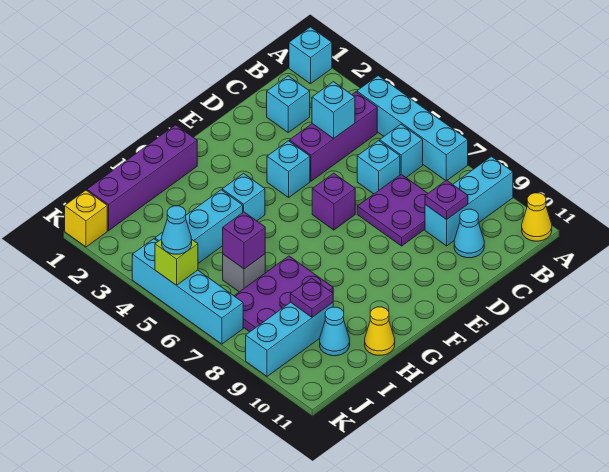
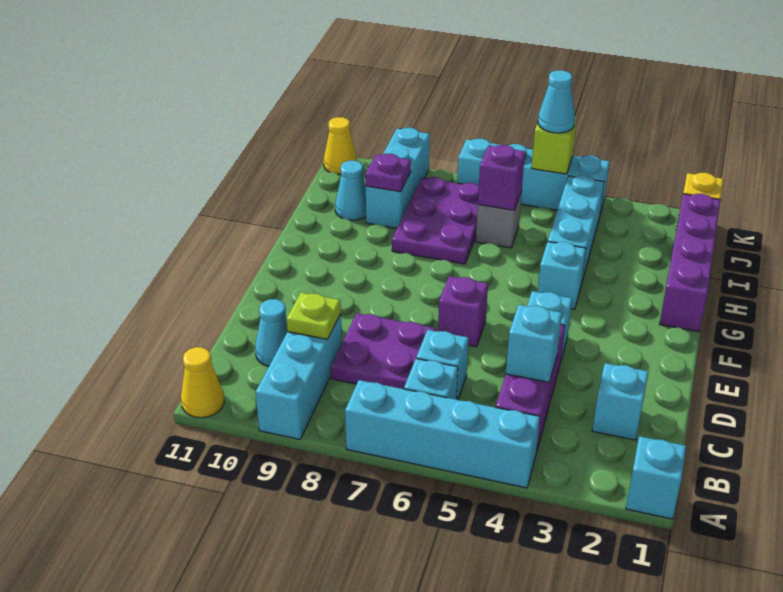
purple 1x1 plate [425,180,468,220] -> lime 1x1 plate [286,293,341,339]
yellow 1x1 cone [365,307,395,355] -> yellow 1x1 cone moved to [324,117,357,174]

